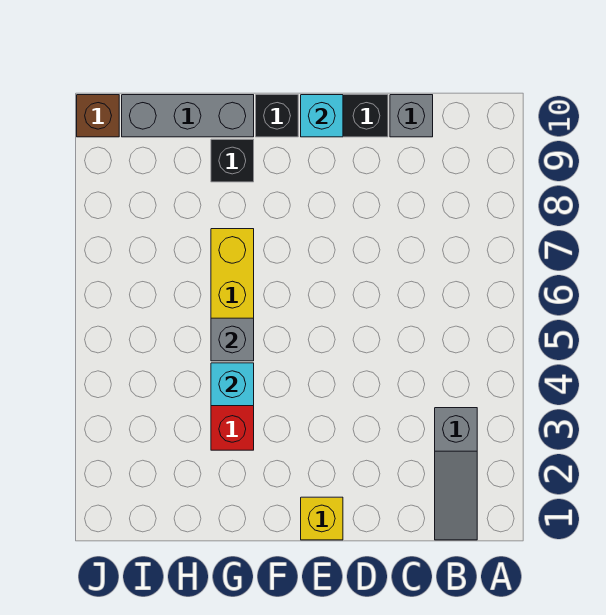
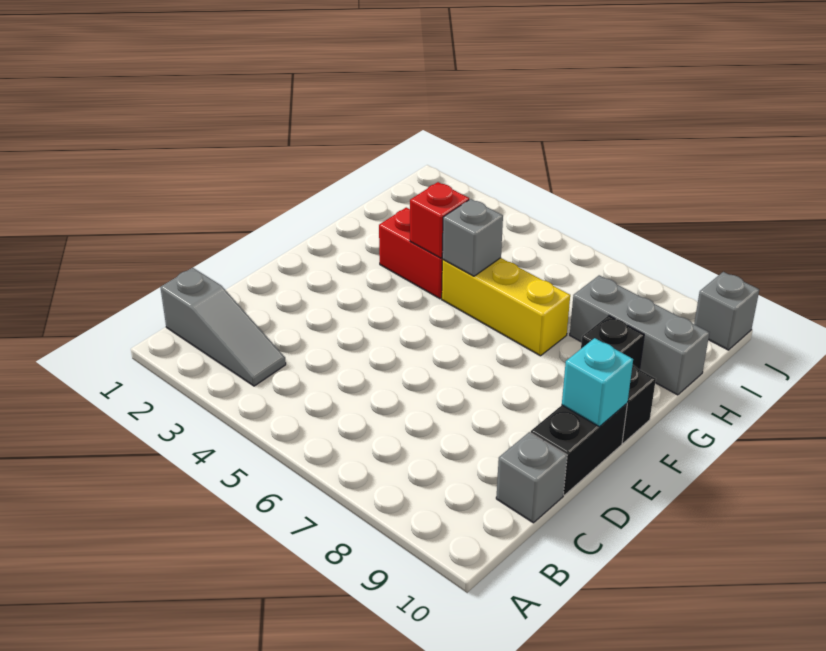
grey 1x3 slope [435,408,477,540] -> grey 1x3 slope turned to [160,268,286,386]
yellow 1x1 brick [301,497,343,540] -> none
cyan 1x1 brick [211,363,254,406] -> red 1x1 brick [410,182,469,258]
grey 1x3 brick [122,95,254,137] -> grey 1x3 brick turned to [570,275,709,395]
brown 1x1 brick [77,95,119,137] -> grey 1x1 brick [694,272,759,350]

